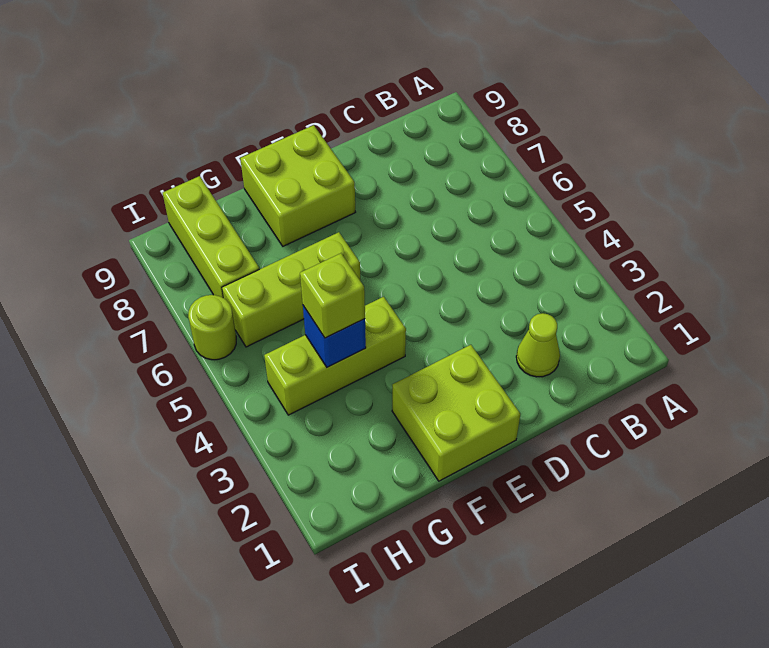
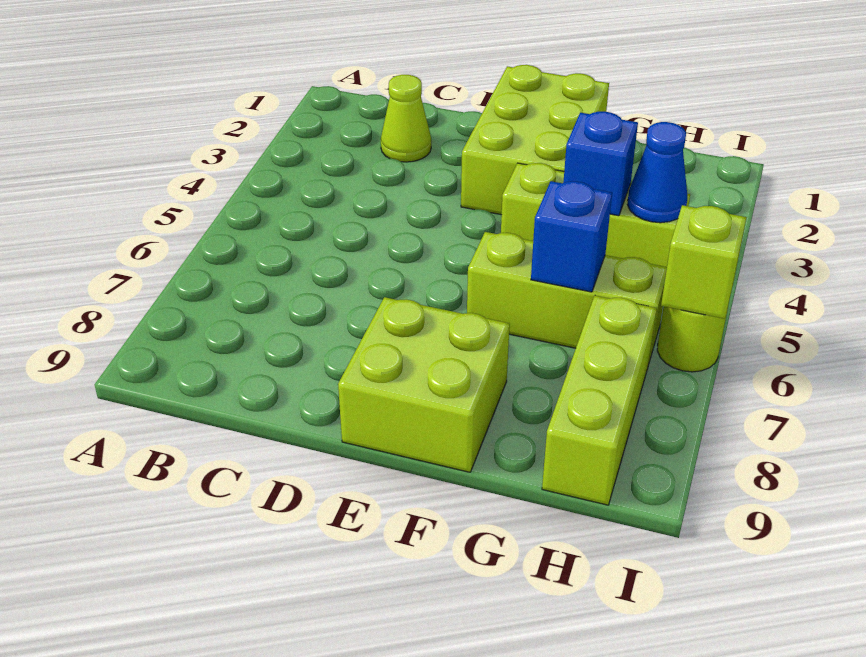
lime 2x2 brick [392,345,520,481] -> lime 2x3 brick [461,65,609,215]
lime 1x1 brick [300,253,365,338] -> lime 1x1 brick moved to [661,205,747,319]
none -> blue 1x1 brick [531,181,612,292]
none -> blue 1x1 cone [627,122,687,223]

